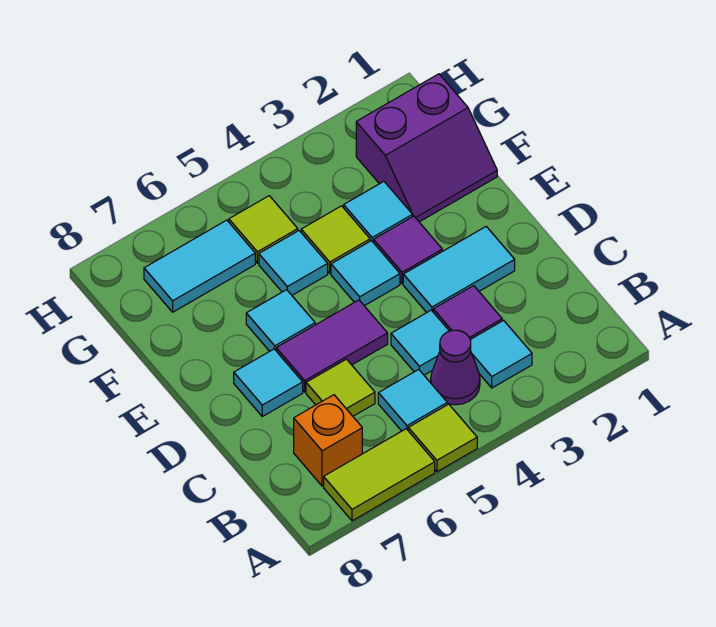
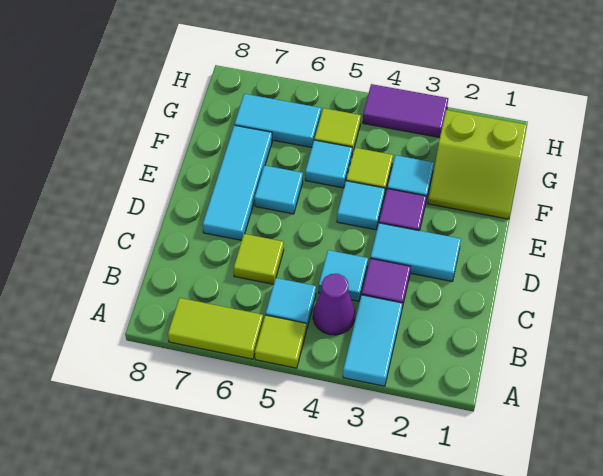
cyan 1x1 tile [470,320,532,388] -> cyan 1x2 tile [343,295,403,386]
orange 1x1 brick [294,395,362,486] -> none
purple 1x2 tile [276,300,388,392] -> purple 1x2 tile moved to [363,84,448,138]
cyan 1x1 tile [234,349,303,416] -> cyan 1x3 tile [203,125,272,240]
purple 2x2 slope [356,74,497,222] -> lime 2x2 slope [428,110,527,219]

